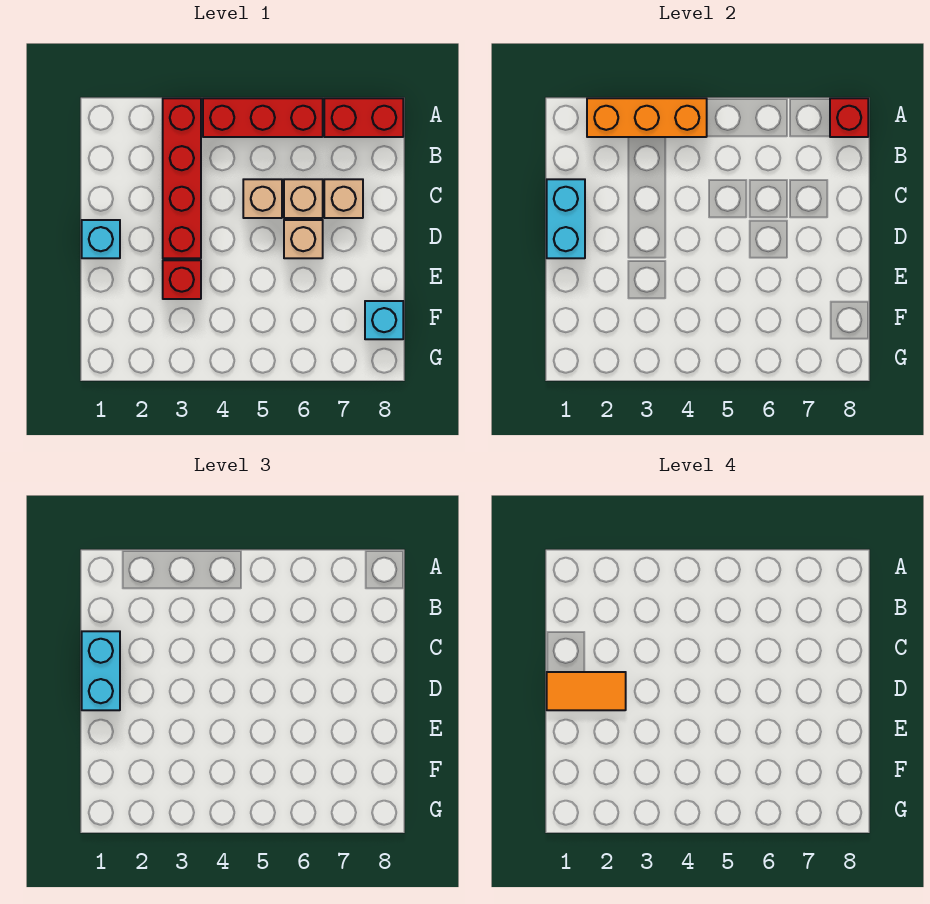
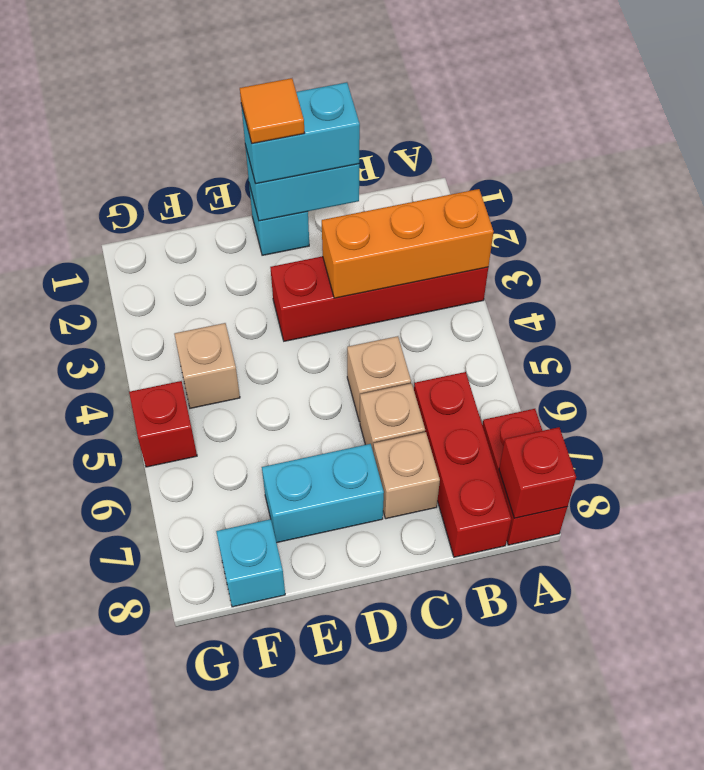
orange 1x3 brick [587,98,707,137] -> orange 1x3 brick turned to [322,189,494,298]
red 1x3 brick [203,98,323,137] -> red 1x3 brick moved to [414,372,511,557]
orange 1x2 tile [547,672,626,710] -> orange 1x1 tile [240,78,304,144]
tan 1x1 brick [284,220,323,258] -> tan 1x1 brick moved to [174,323,240,408]
none -> cyan 1x2 brick [262,444,384,543]
red 1x1 brick [163,260,201,299] -> red 1x1 brick moved to [129,381,197,467]

